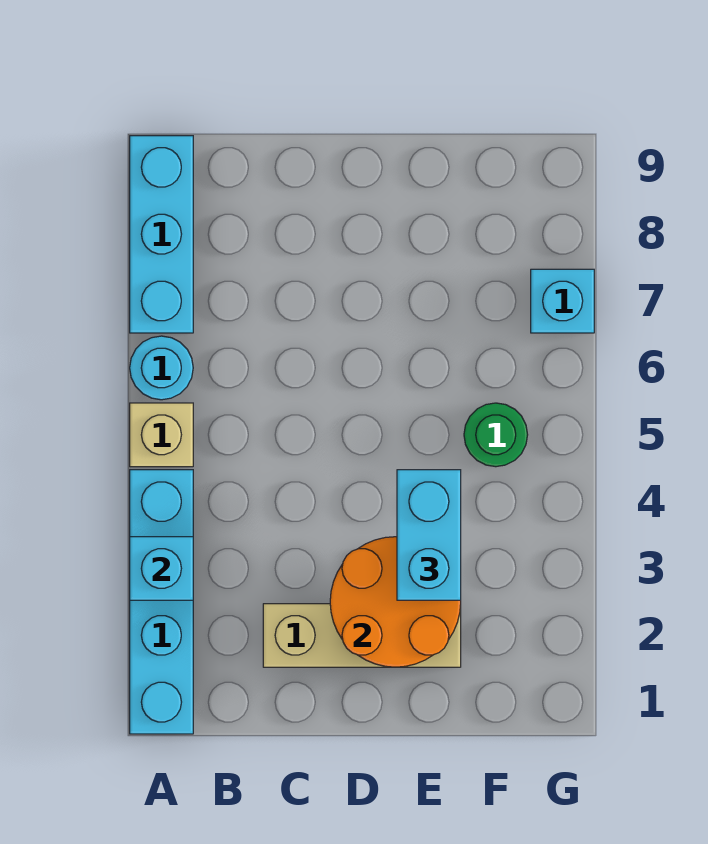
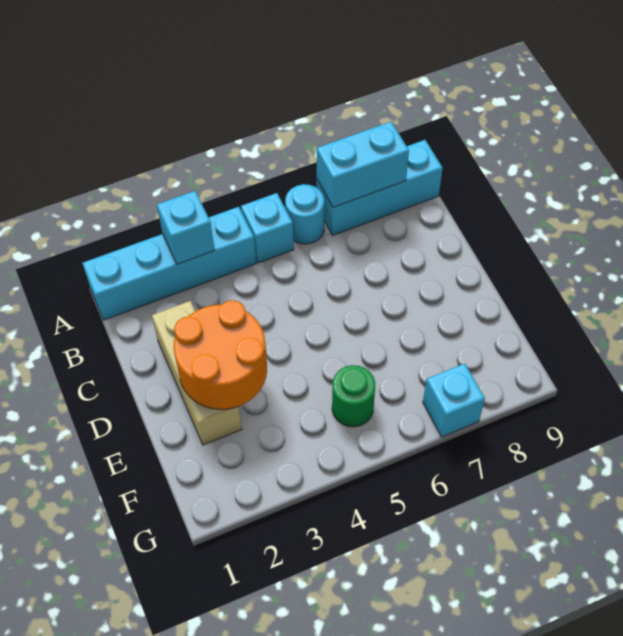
tan 1x1 brick [130,403,193,467] -> cyan 1x1 brick [241,193,294,263]
cyan 1x2 brick [397,470,461,600] -> cyan 1x2 brick moved to [317,122,409,207]

